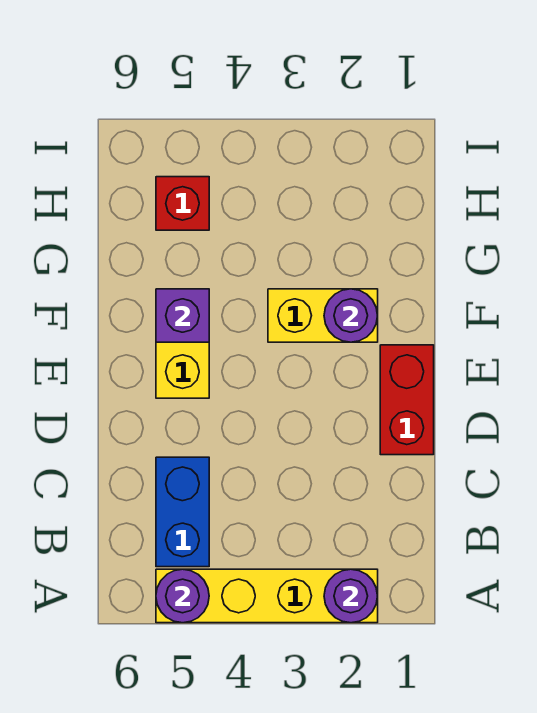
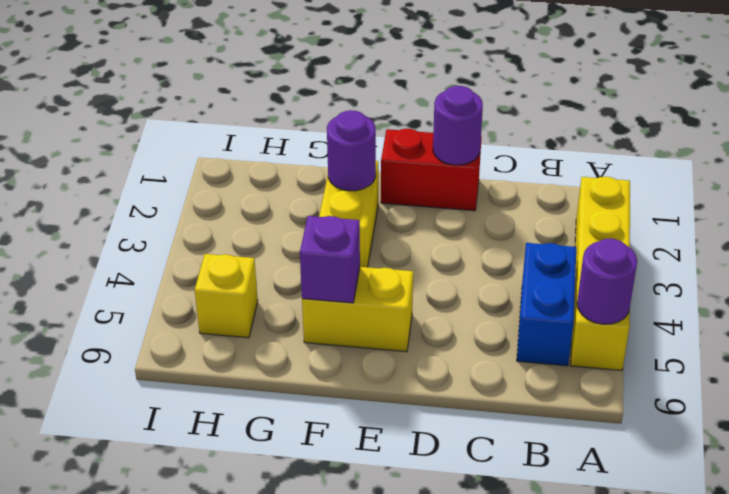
purple 1x1 round brick [324,569,378,623] -> purple 1x1 round brick moved to [433,86,483,165]
blue 1x2 brick [156,457,209,567] -> blue 1x2 brick turned to [517,243,576,366]
red 1x1 brick [156,177,209,230] -> yellow 1x1 brick [195,254,258,338]

